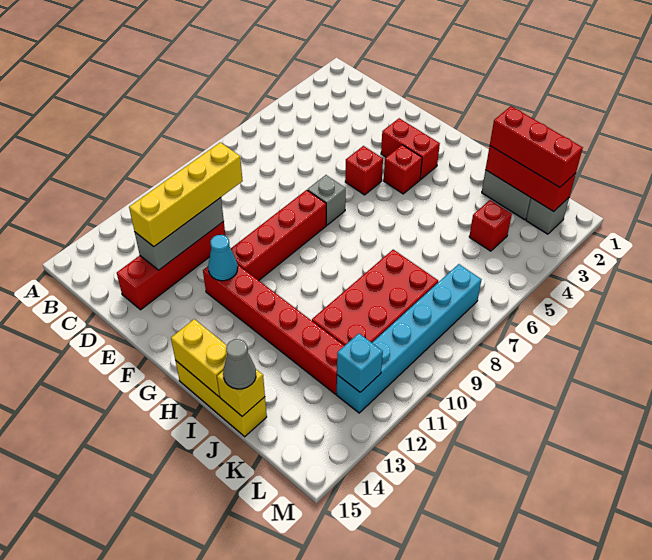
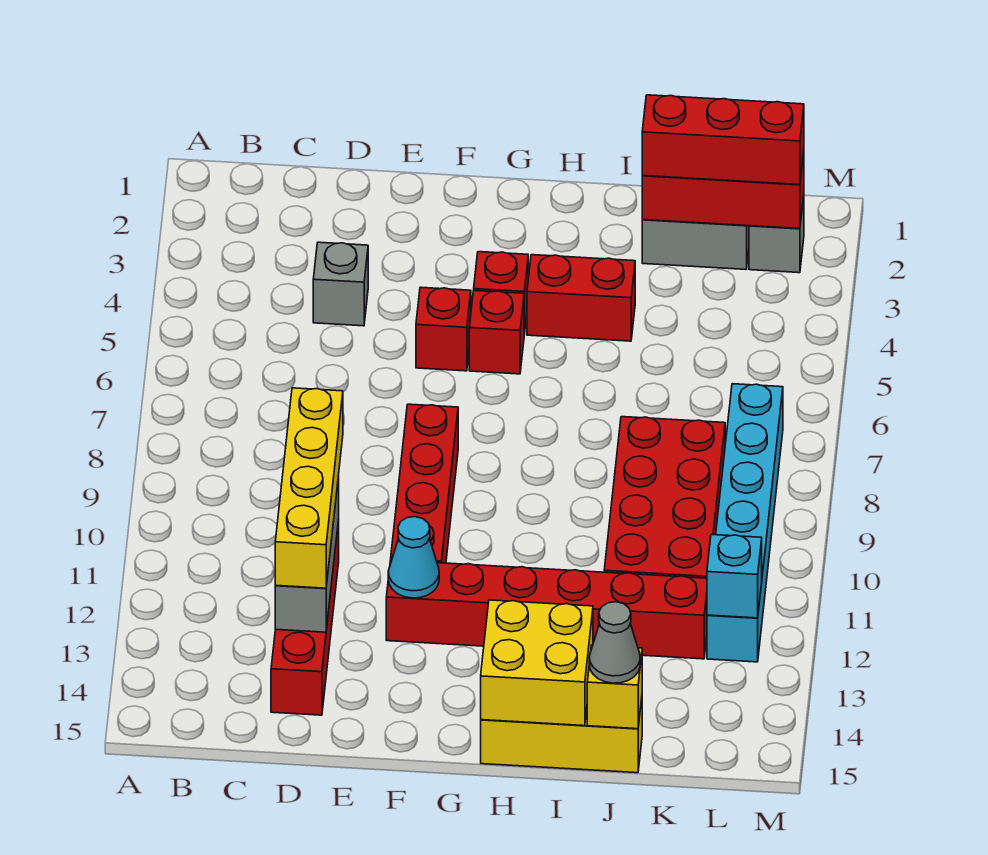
red 1x2 brick [381,118,440,179] -> red 1x2 brick moved to [527,255,635,341]
grey 1x1 brick [308,175,346,225] -> grey 1x1 brick moved to [313,242,368,326]
yellow 1x2 brick [171,319,227,397] -> yellow 2x2 brick [481,600,593,726]
red 1x1 brick [469,200,512,251] -> red 1x1 brick moved to [469,291,524,374]

